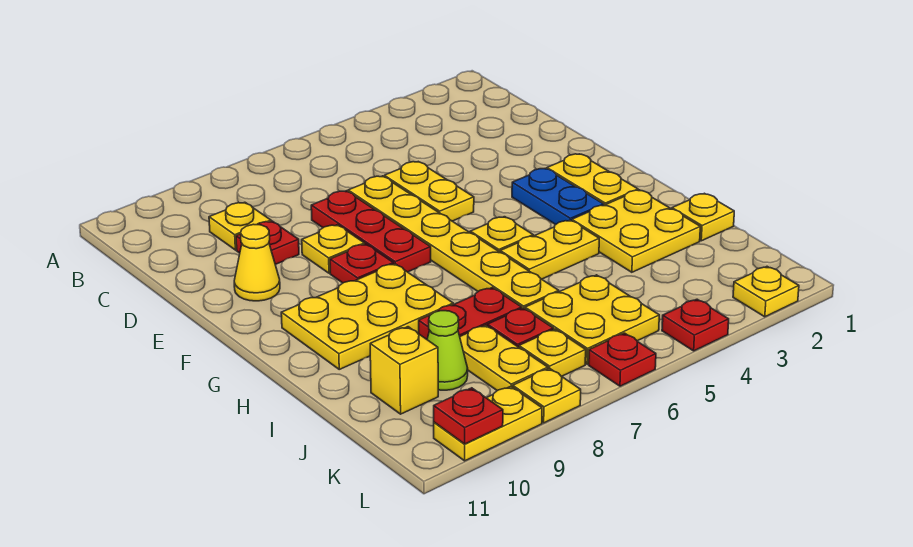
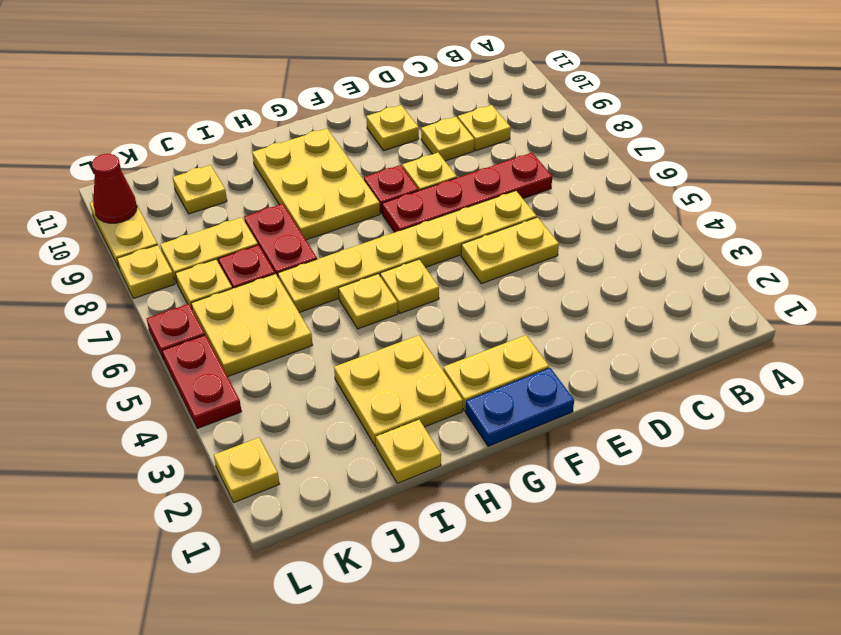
red 1x3 plate [311,191,431,272] -> red 1x4 plate [382,153,552,232]
red 1x1 plate [236,221,299,265] -> yellow 1x1 plate [421,117,474,161]
yellow 1x1 cone [234,224,280,301] -> yellow 1x1 plate [366,105,419,151]
blue 1x2 plate [512,168,604,225] -> blue 1x2 plate moved to [466,368,574,446]
yellow 1x2 plate [500,220,599,279] -> yellow 1x1 plate [339,274,398,329]
lime 1x1 cone [427,311,468,390] -> none
yellow 1x1 brick [370,327,438,414] -> yellow 1x1 plate [173,165,227,214]
red 1x1 plate [662,299,729,351] -> red 1x2 plate [162,335,242,429]
red 1x1 plate [434,388,503,444] -> red 1x1 cone [92,154,137,223]

